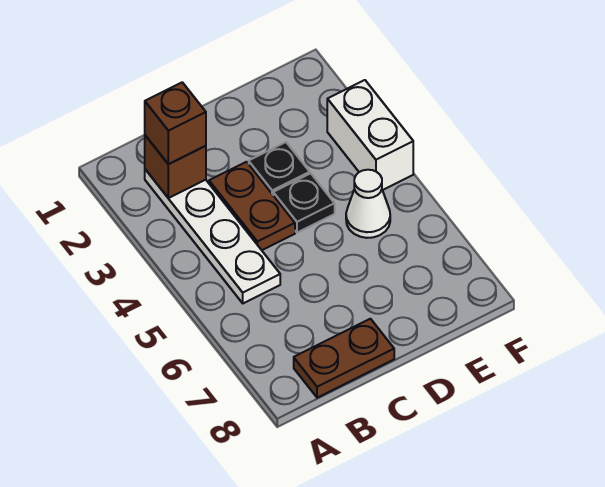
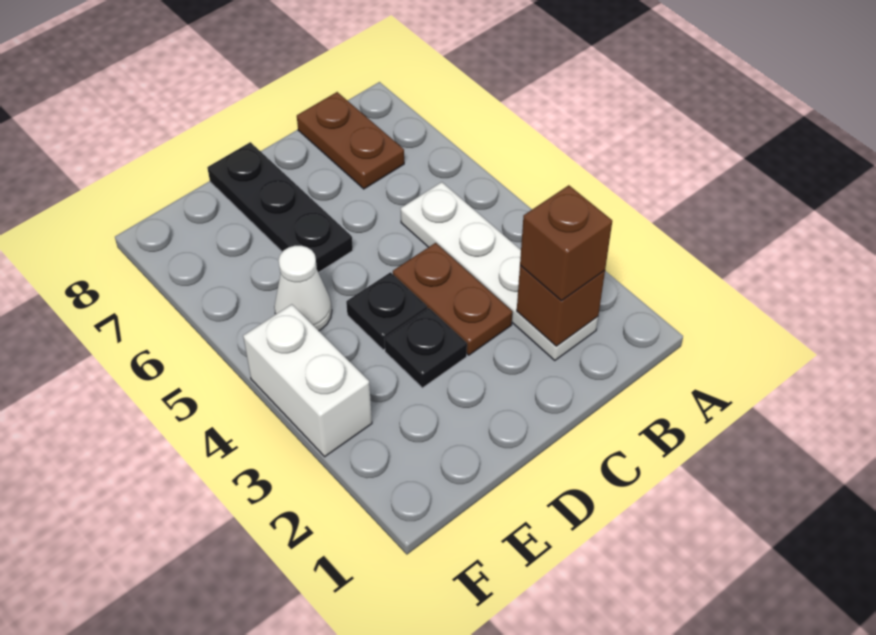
brown 1x2 plate [294,319,394,398] -> brown 1x2 plate turned to [297,92,404,189]
none -> black 1x3 plate [207,142,353,273]

